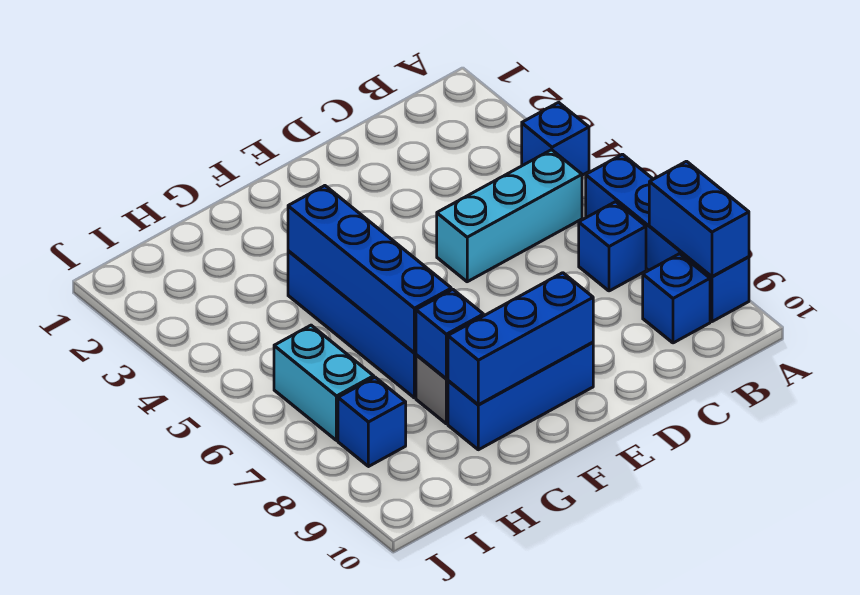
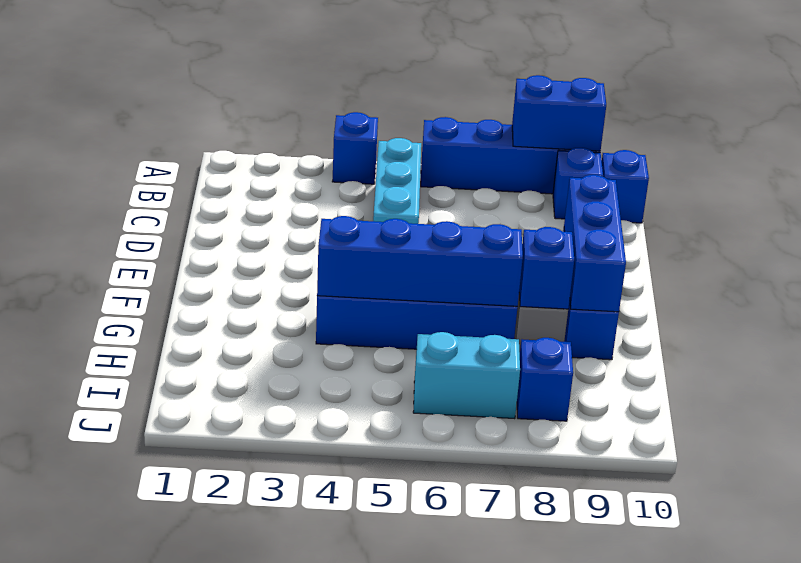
blue 1x1 brick [579,202,646,291] -> blue 1x1 brick moved to [602,150,649,223]

